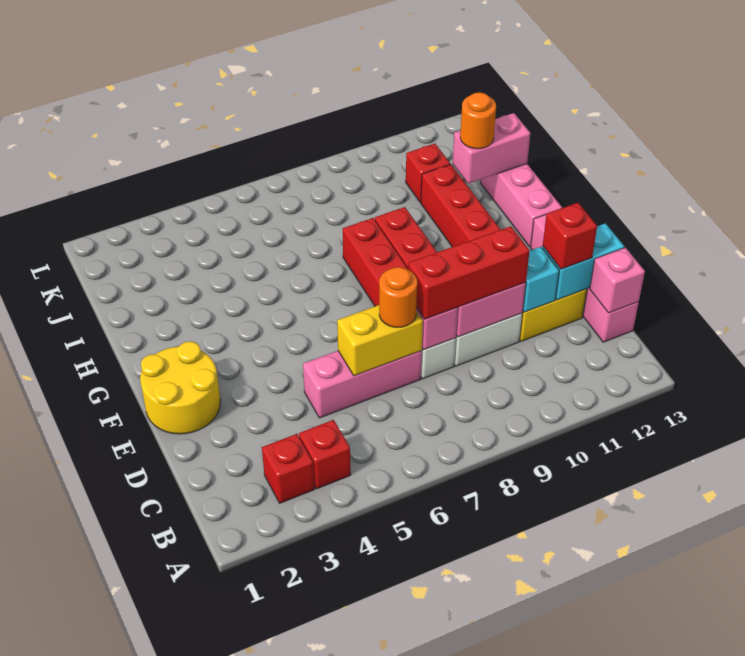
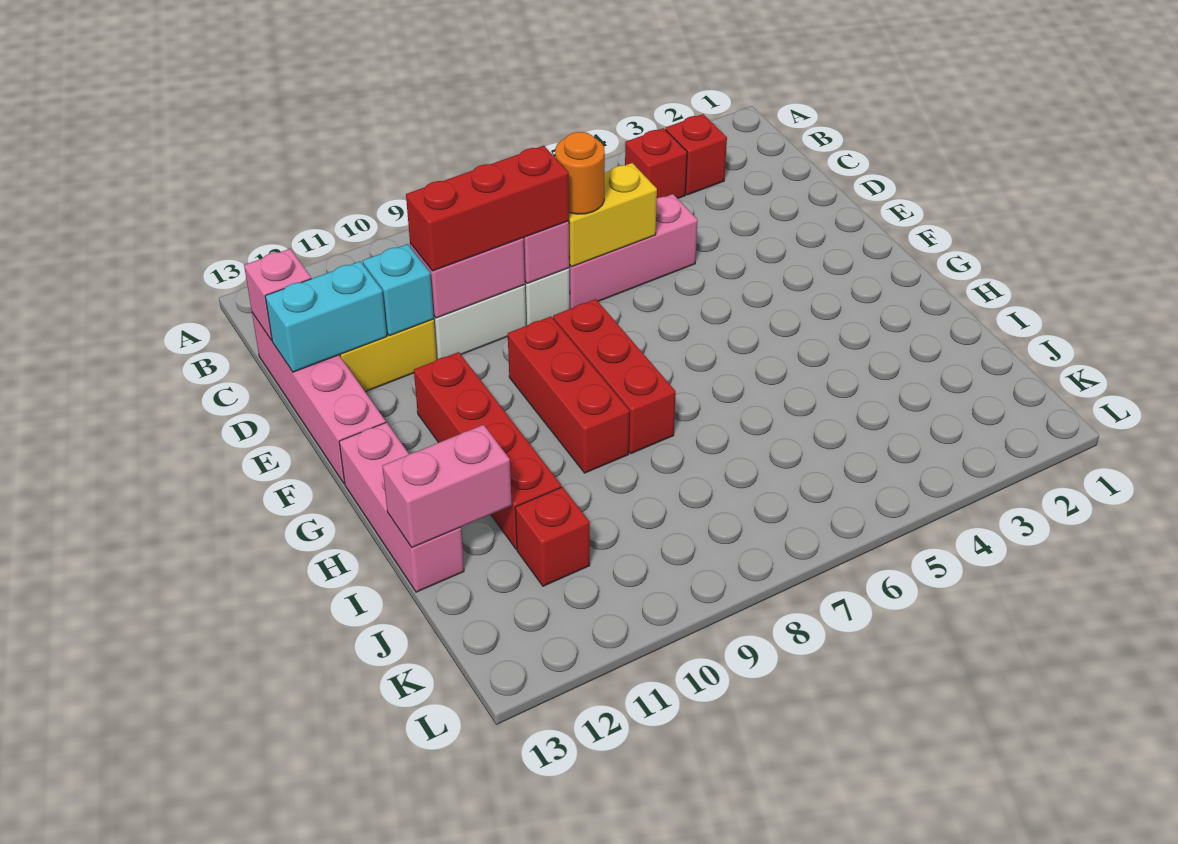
red 1x1 brick [543,203,597,269] -> none
yellow 2x2 round brick [140,341,220,434] -> none
orange 1x1 round brick [460,92,496,149] -> none

